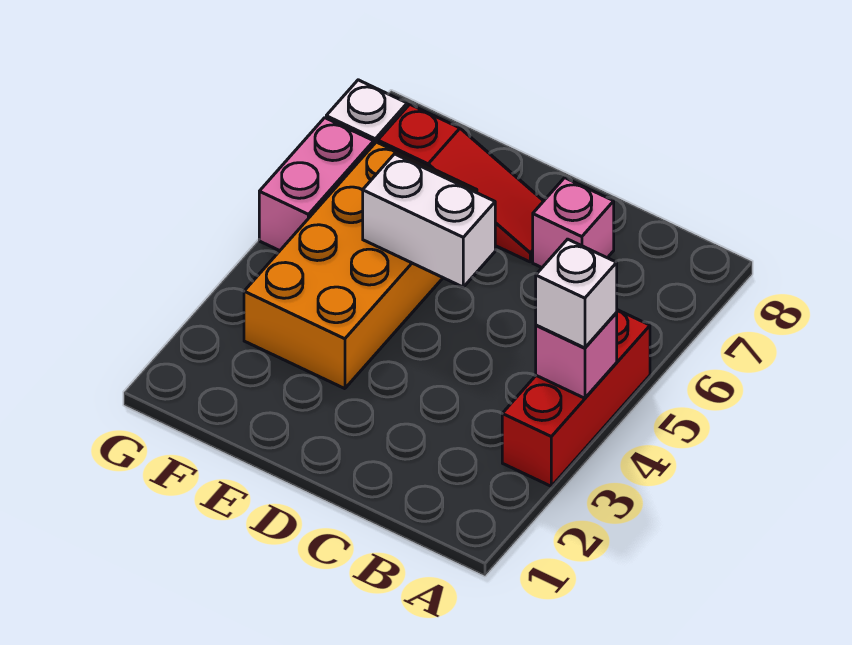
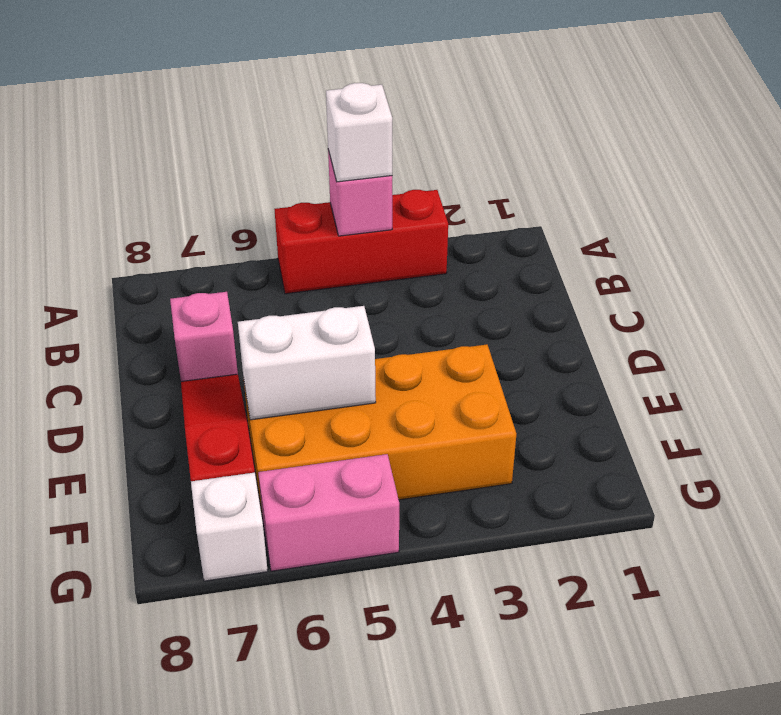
white 1x2 brick [363,154,495,287] -> white 1x2 brick turned to [238,306,376,420]

